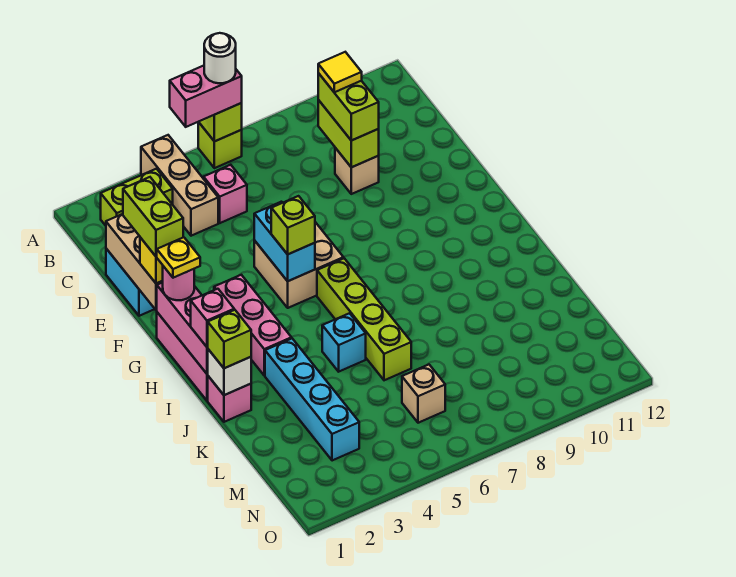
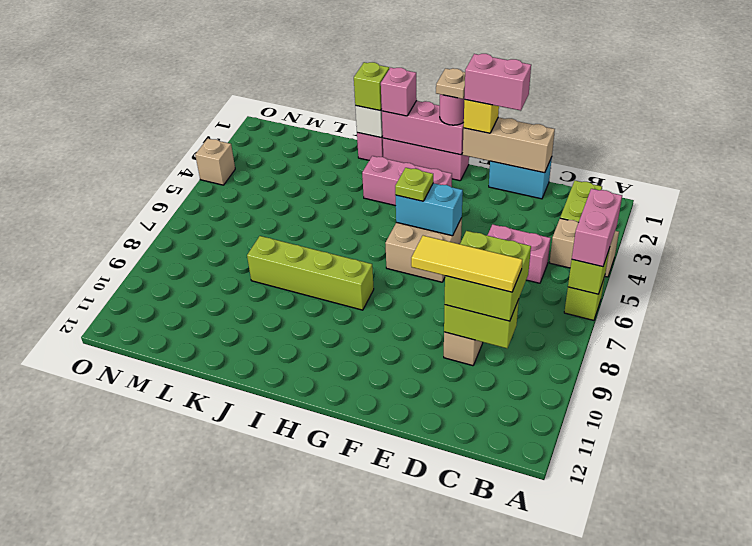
tan 1x3 brick [141,135,218,236] -> tan 1x2 brick [550,218,619,277]
white 1x1 round brick [204,33,236,83] -> none
pink 1x1 brick [204,165,247,223] -> pink 1x2 brick [487,224,551,283]
lime 1x2 brick [318,73,379,141] -> lime 2x2 brick [445,231,531,321]
yellow 1x1 tile [318,52,362,92] -> yellow 1x3 tile [411,236,522,292]
lime 1x2 brick [123,177,183,257] -> pink 1x2 brick [464,54,531,111]
yellow 1x1 plate [157,237,200,278] -> tan 1x1 plate [436,68,465,99]
lime 1x1 brick [271,196,315,254] -> lime 1x1 plate [395,168,433,201]
lime 1x4 brick [317,258,411,380] -> lime 1x4 brick moved to [247,236,374,310]
cyan 1x4 brick [265,339,359,461] -> none
cyan 1x1 brick [322,313,366,372] -> none
tan 1x1 brick [402,365,445,423] -> tan 1x1 brick moved to [195,139,235,185]

